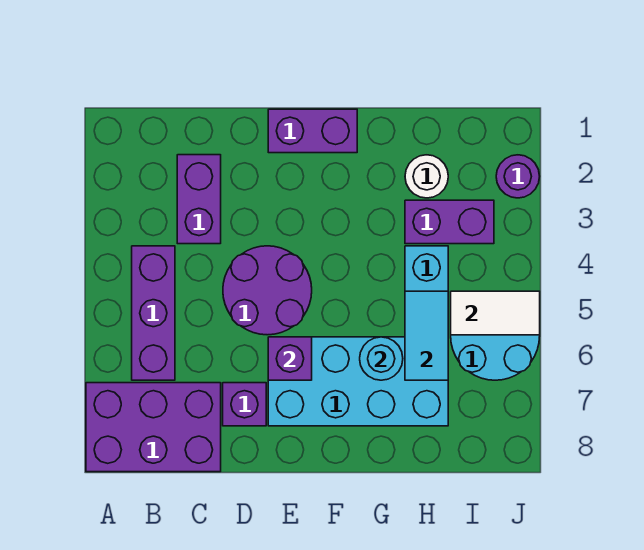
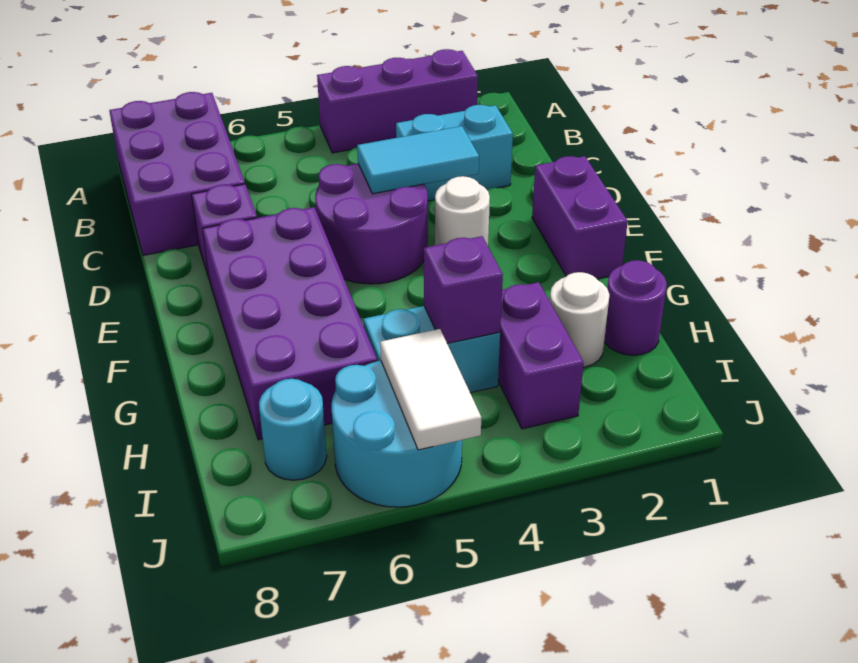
purple 1x3 brick [132,246,175,380] -> purple 1x3 brick moved to [317,49,478,153]
purple 1x2 brick [177,155,221,244] -> cyan 1x2 brick [396,105,513,201]
none -> white 1x1 round brick [435,176,490,246]
cyan 2x4 brick [268,337,448,426] -> purple 2x4 brick [202,207,377,440]
purple 1x1 brick [268,337,312,380] -> purple 1x1 brick moved to [424,236,503,343]
cyan 1x1 round brick [360,337,403,380] -> cyan 1x1 round brick moved to [259,379,327,480]
cyan 1x2 tile [405,291,448,380] -> cyan 1x2 tile moved to [357,126,479,194]
purple 1x1 round brick [496,155,540,198] -> purple 1x1 round brick moved to [604,260,667,355]

